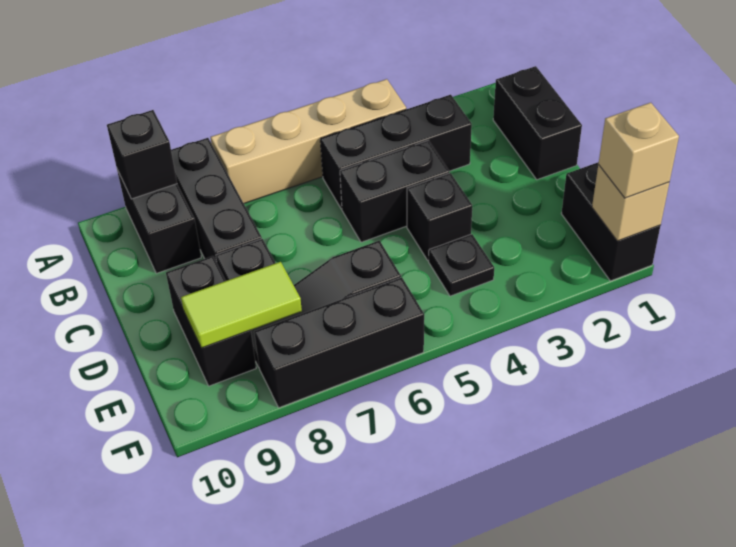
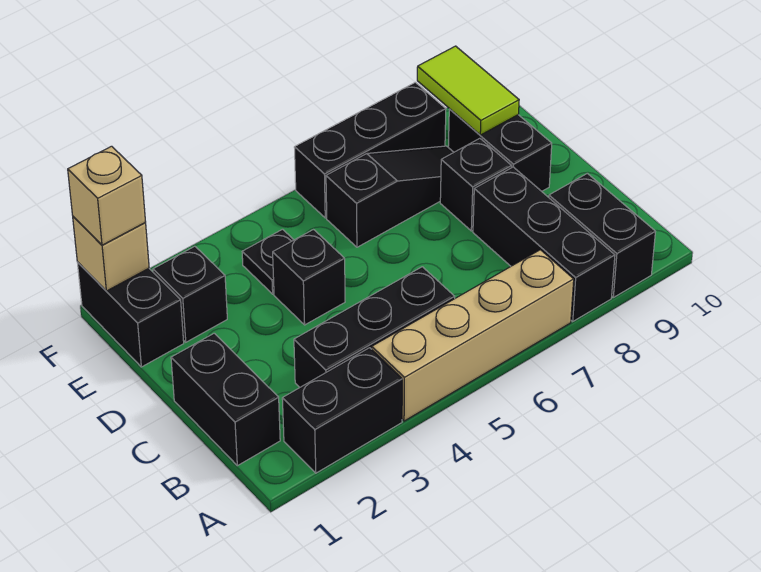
black 1x1 brick [107,110,177,199] -> black 1x1 brick moved to [153,246,227,342]
black 1x2 brick [340,140,449,242] -> black 1x2 brick moved to [282,348,402,473]
lime 1x2 tile [181,262,302,348] -> lime 1x2 tile turned to [417,46,519,135]

